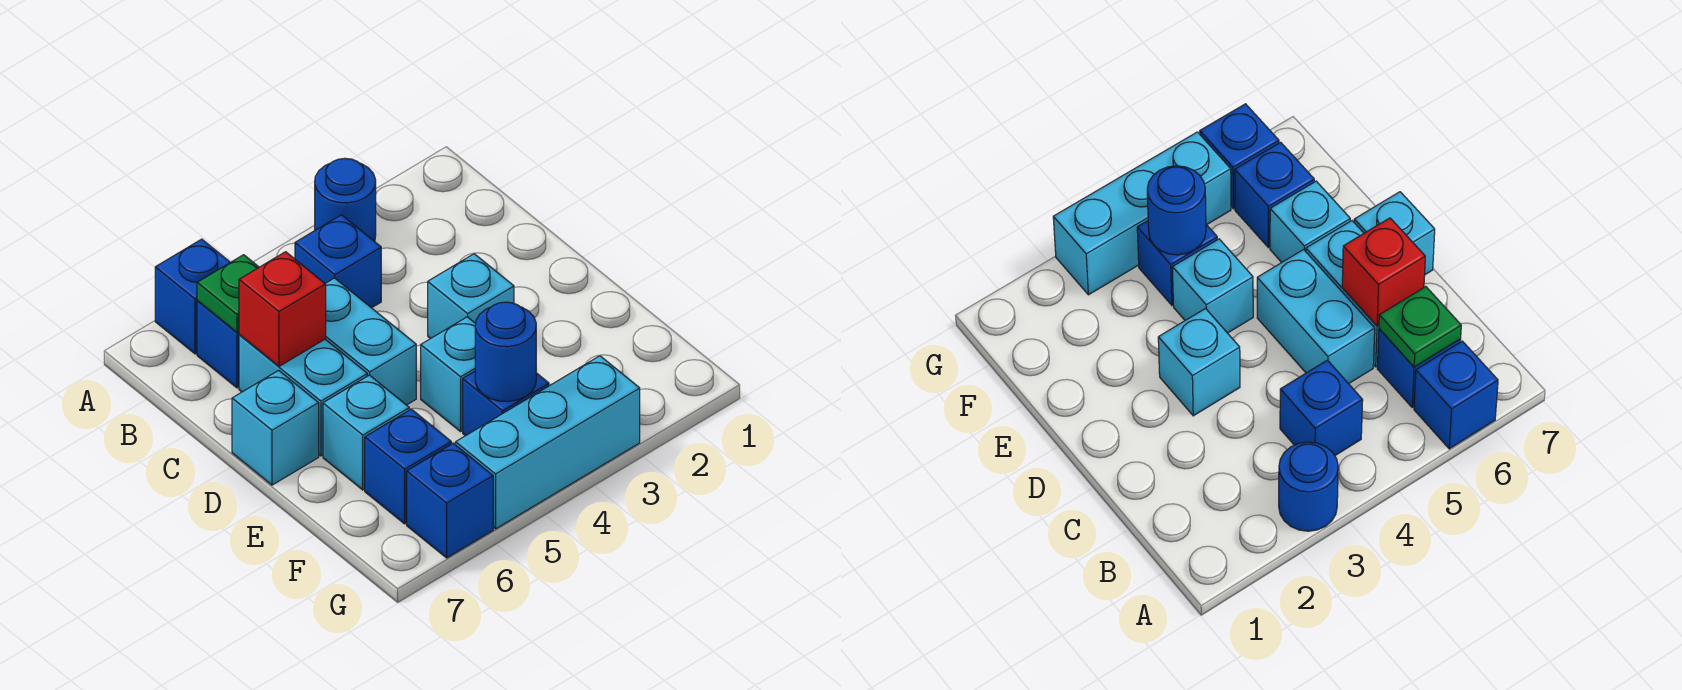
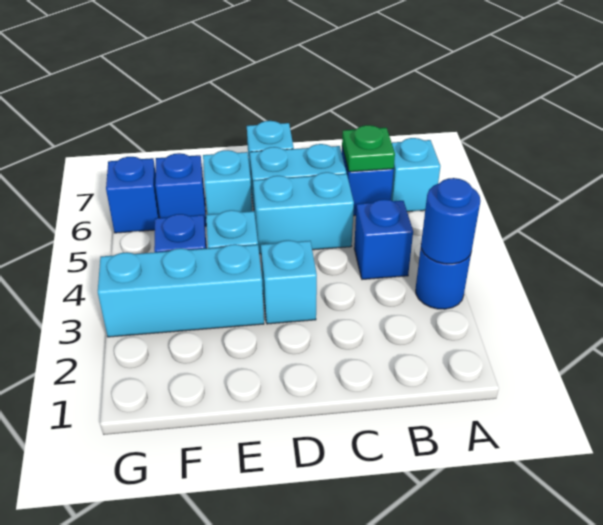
blue 1x1 brick [155,239,230,354] -> cyan 1x1 brick [391,138,440,212]
red 1x1 brick [239,252,326,366] -> none
blue 1x1 round brick [475,302,536,402] -> blue 1x1 round brick moved to [421,178,480,264]
cyan 1x3 brick [456,356,640,529] -> cyan 1x3 brick turned to [98,244,264,337]

